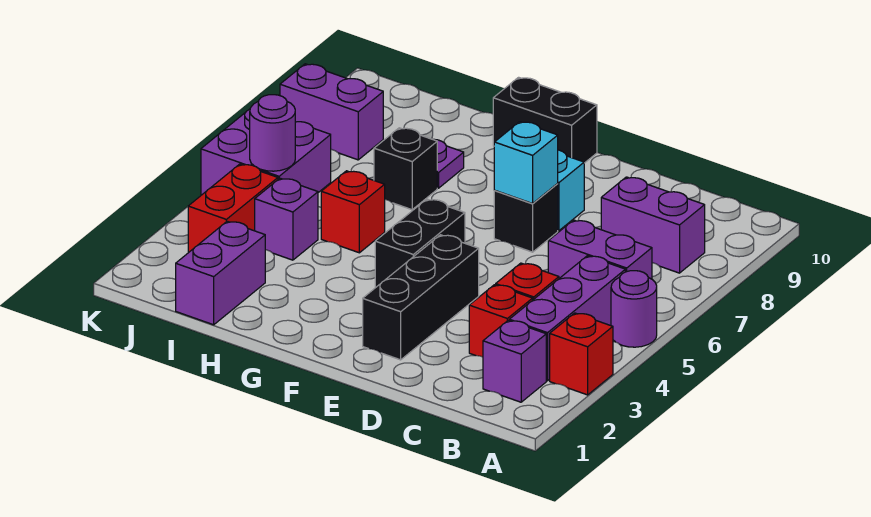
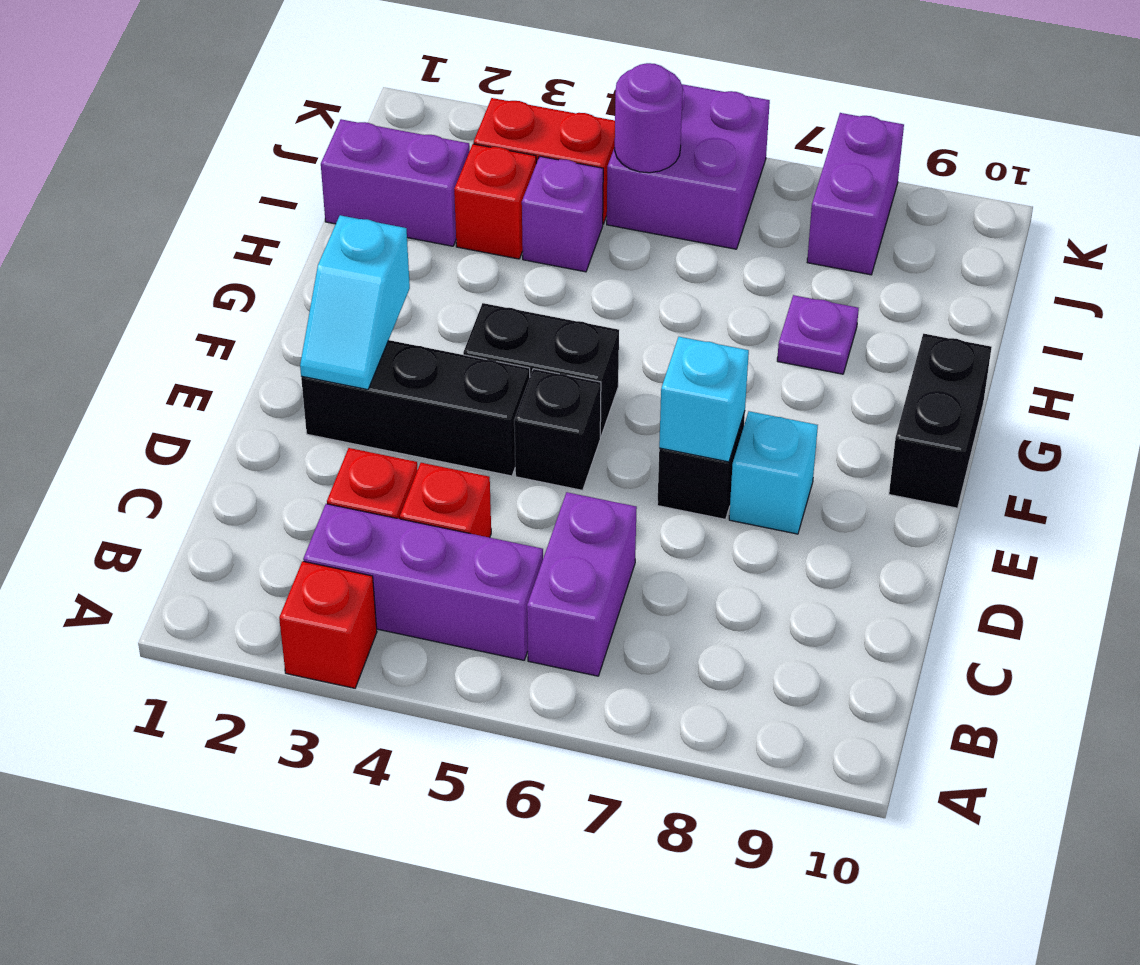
purple 1x1 round brick [611,271,657,347] -> none
purple 1x1 brick [483,320,546,402] -> none
purple 1x2 brick [601,177,705,273] -> none
none -> cyan 1x2 slope [300,215,410,390]
red 1x1 brick [321,171,385,253] -> red 1x1 brick moved to [454,144,536,259]
black 1x1 brick [374,128,437,210] -> black 1x1 brick moved to [514,369,601,490]

